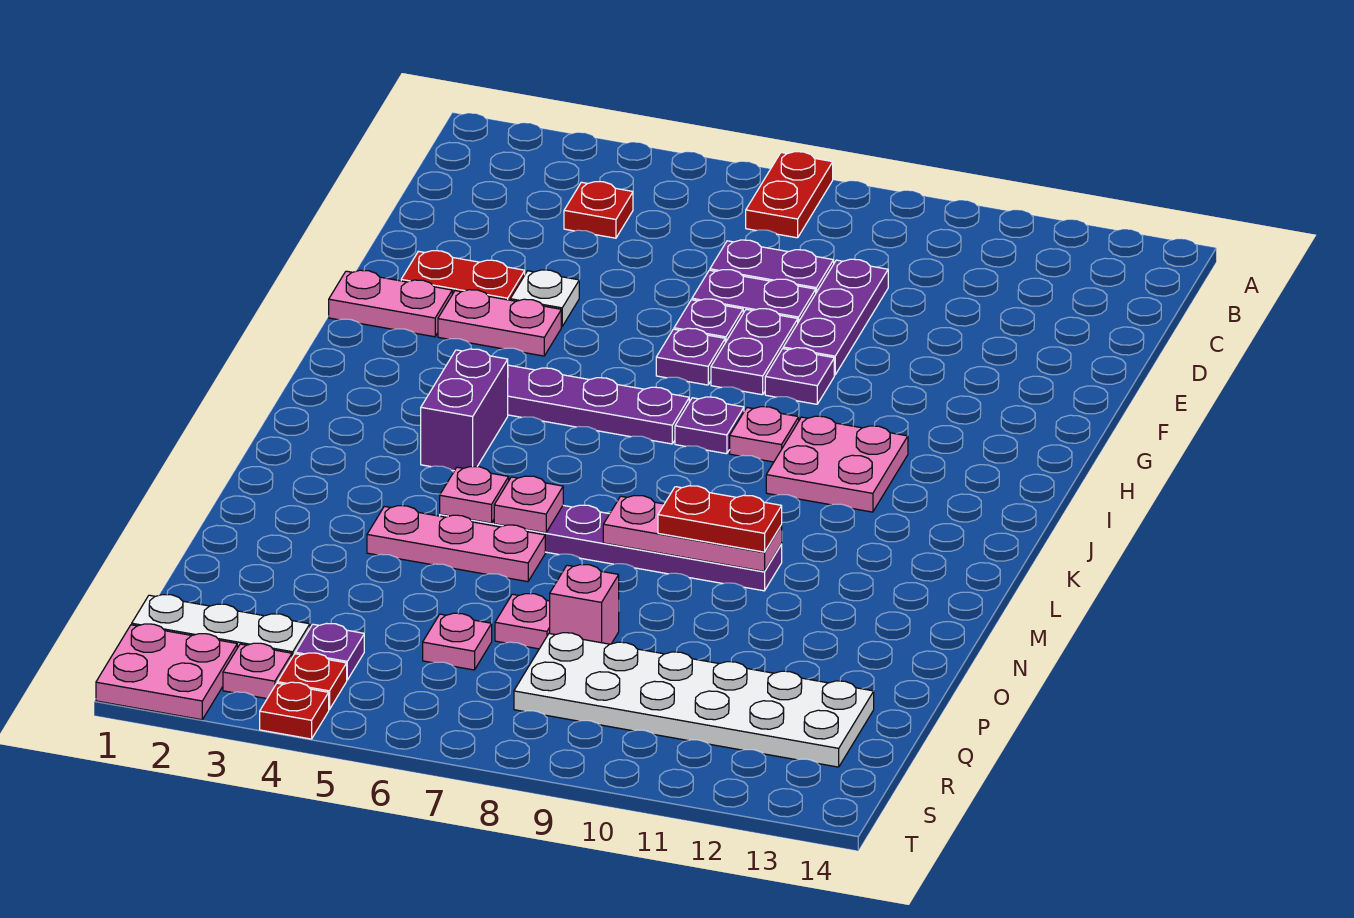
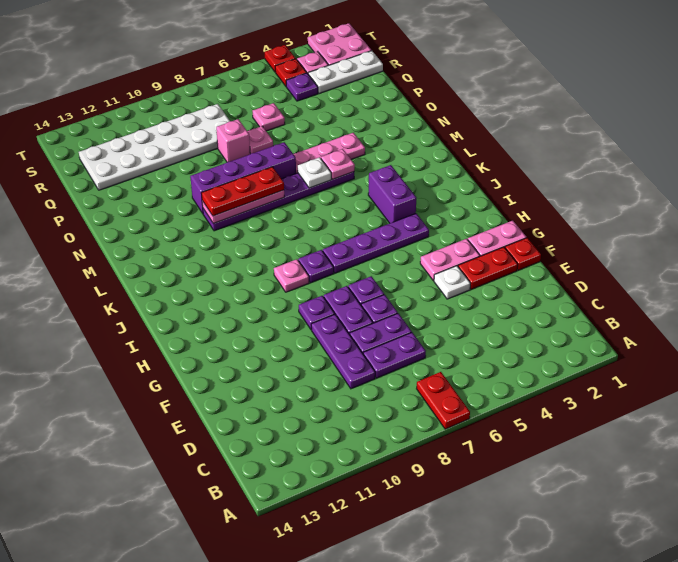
red 1x1 plate [564,182,633,238] -> red 1x1 plate moved to [505,238,541,270]
pink 2x2 plate [766,416,908,512] -> none
pink 1x1 plate [494,476,563,533] -> white 1x1 plate [298,157,331,188]
red 1x2 plate [658,486,782,552] -> red 1x3 plate [201,167,284,216]
none -> purple 1x4 brick [190,142,296,213]

